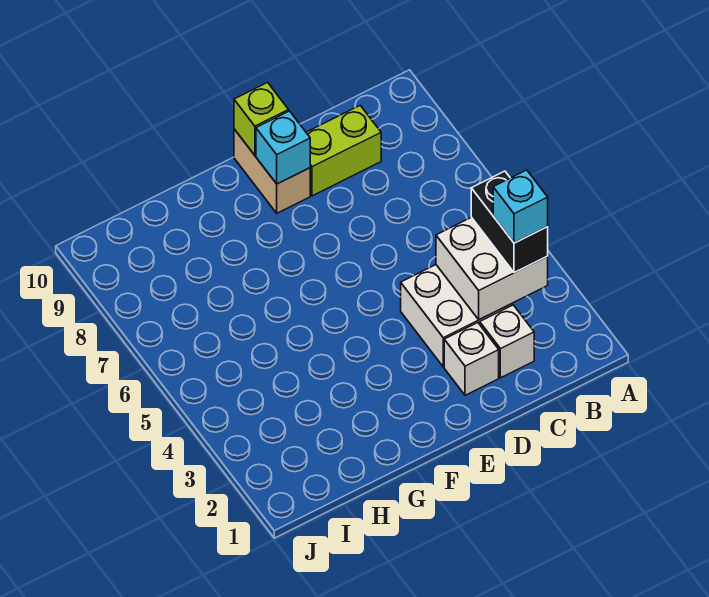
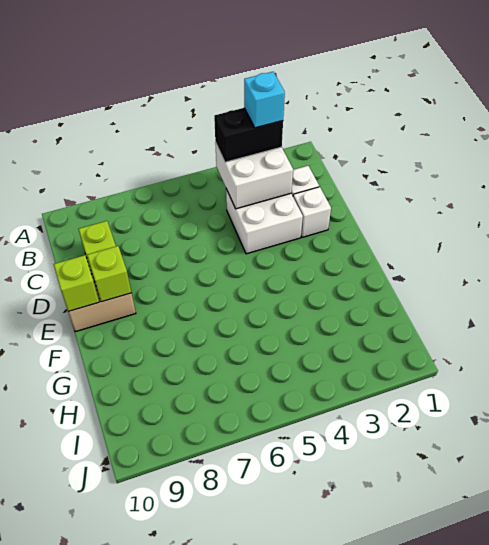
cyan 1x1 brick [256,111,310,184] -> lime 1x1 brick [87,246,131,302]

